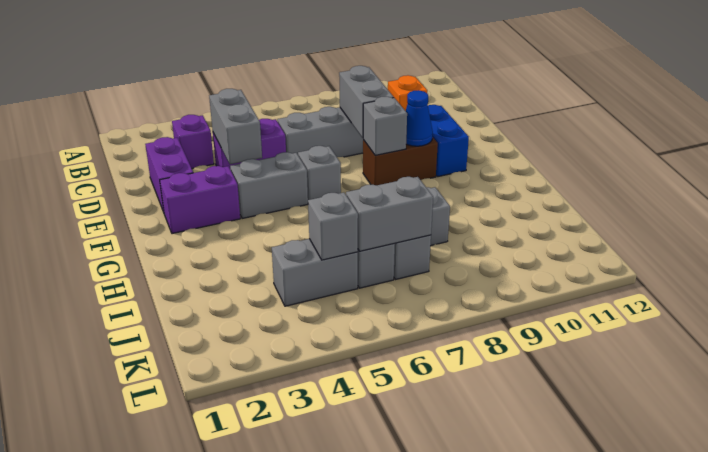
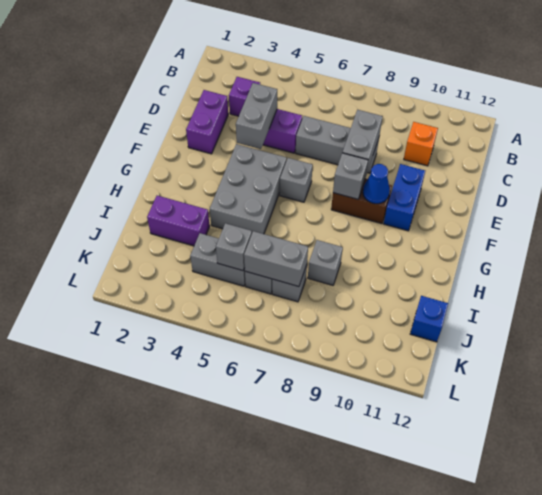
purple 1x2 brick [160,166,240,234] -> purple 1x2 brick moved to [147,196,210,246]
grey 1x2 brick [230,152,308,219] -> grey 2x3 brick [210,144,287,234]
none -> blue 1x1 brick [410,296,448,342]

